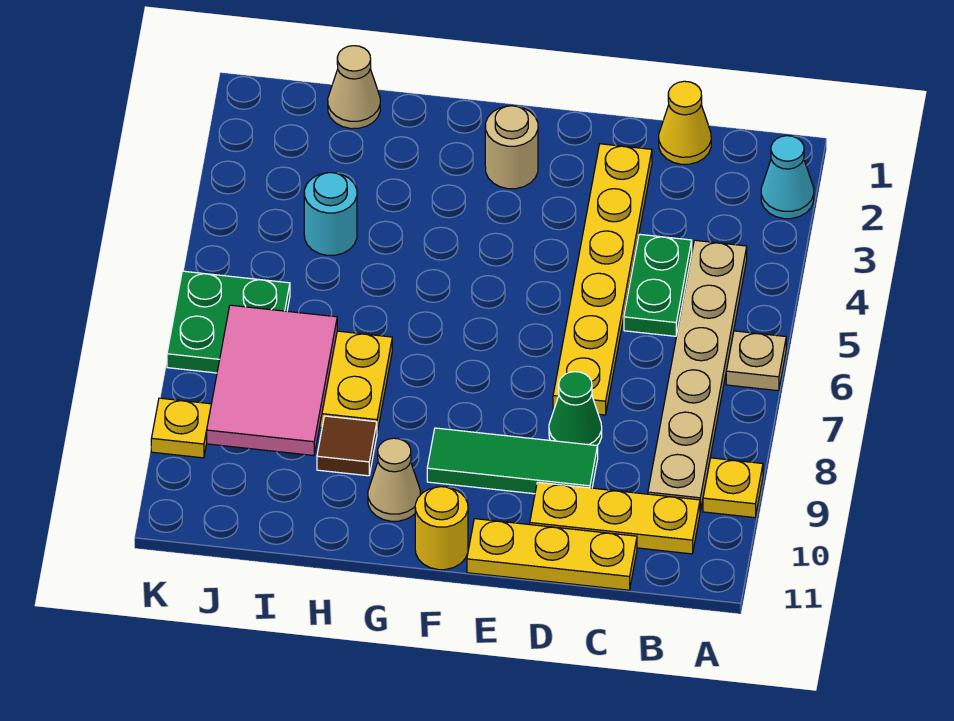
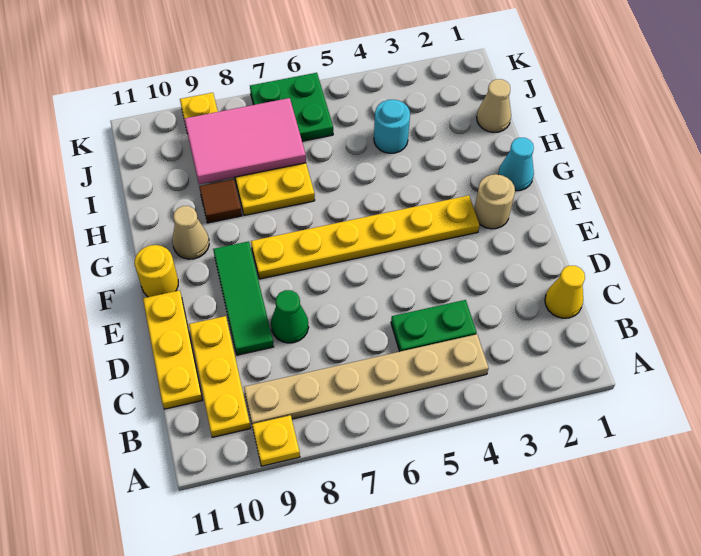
cyan 1x1 cone [761,136,814,219] -> cyan 1x1 cone moved to [498,138,534,191]
tan 1x1 plate [726,331,786,391] -> none
yellow 1x6 plate [553,144,652,415] -> yellow 1x6 plate moved to [251,195,480,279]

